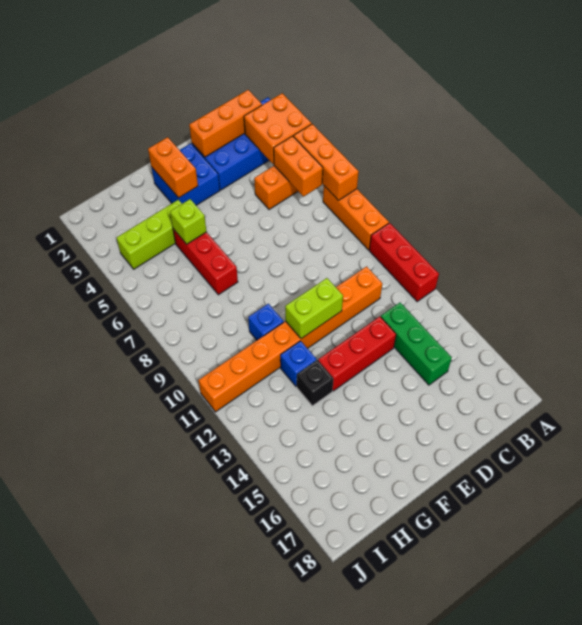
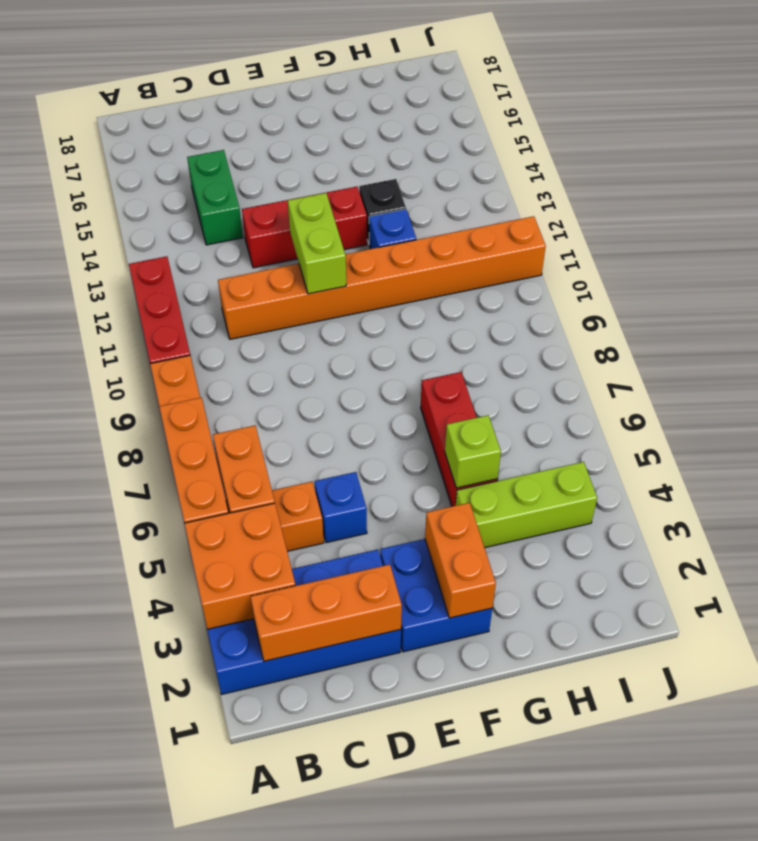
green 1x3 brick [381,303,452,385] -> green 1x2 brick [187,150,243,245]
lime 1x2 brick [285,278,343,339] -> lime 1x2 brick turned to [288,193,346,294]
blue 1x1 brick [248,304,284,340] -> blue 1x1 brick moved to [315,472,367,543]

